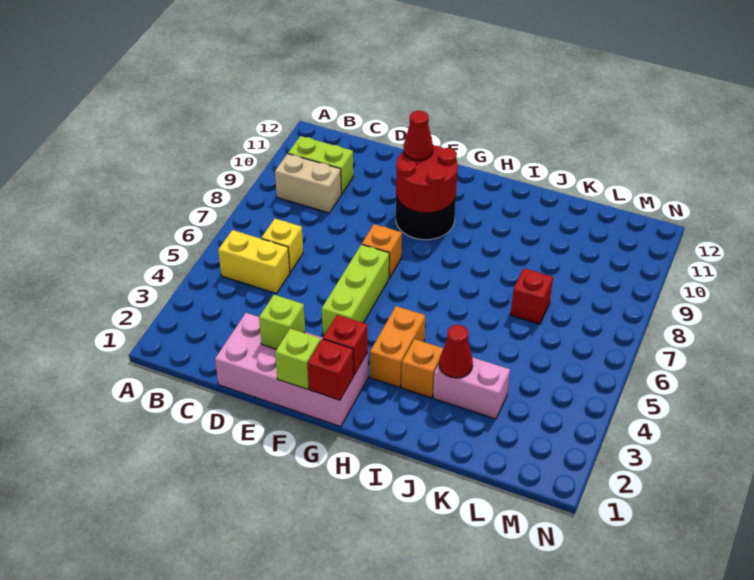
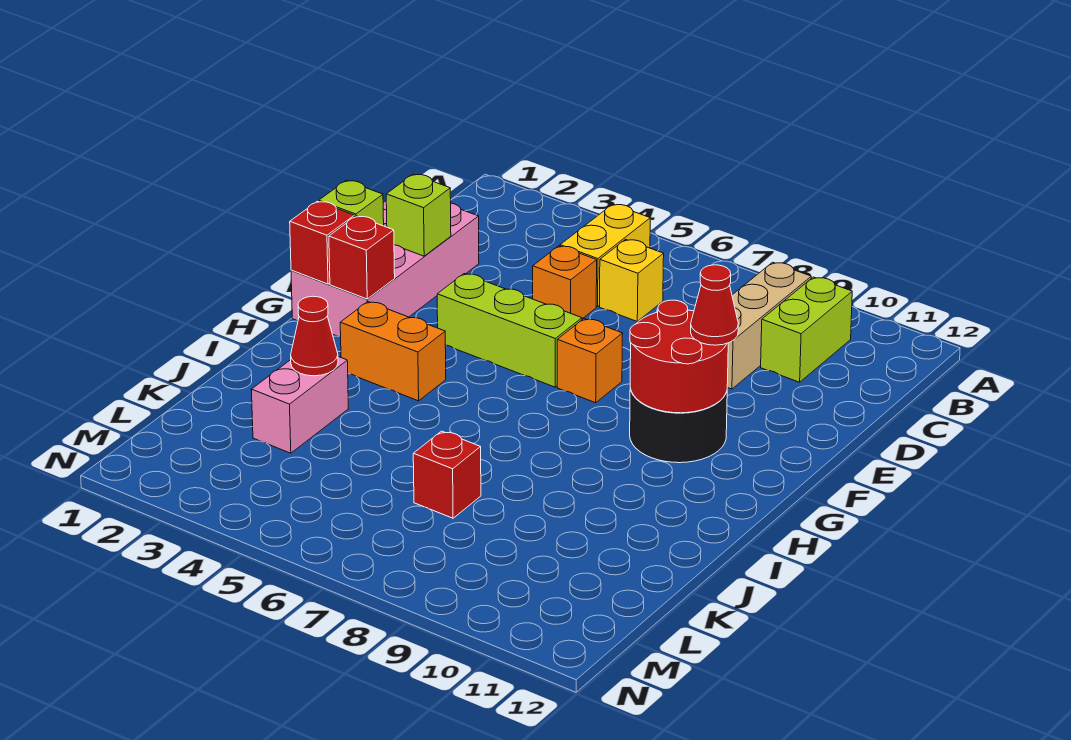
tan 1x2 brick [275,154,341,213] -> tan 1x3 brick [727,262,811,389]
orange 1x1 brick [401,339,443,398] -> orange 1x1 brick moved to [533,246,597,319]

